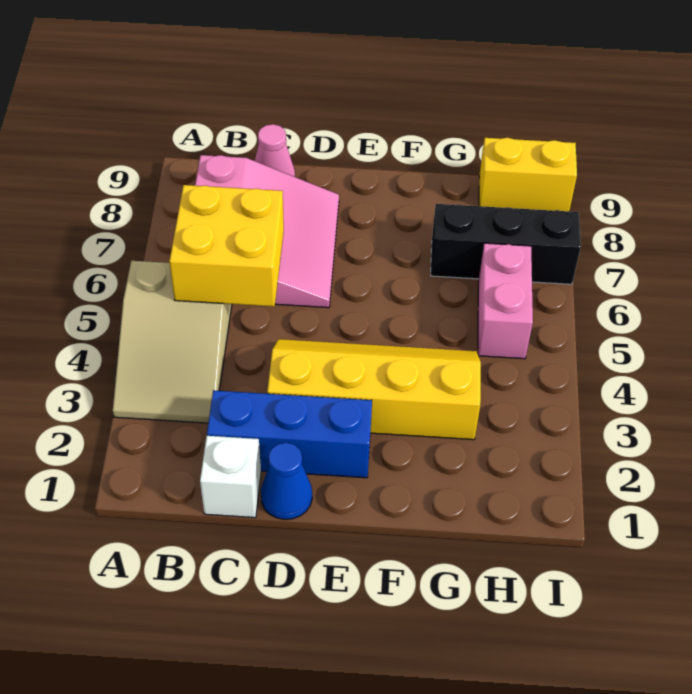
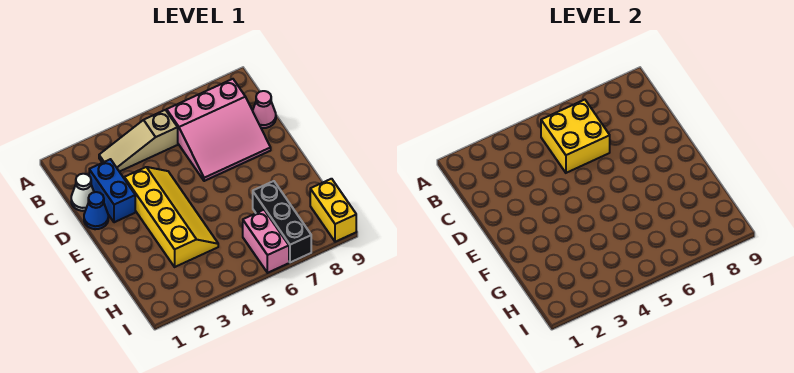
tan 2x3 slope [113,261,232,423] -> tan 1x3 slope [99,110,178,172]
white 1x1 brick [200,436,261,518] -> white 1x1 cone [71,174,94,211]
blue 1x3 brick [207,390,372,478] -> blue 1x2 brick [89,159,135,222]
pink 1x2 brick [478,243,533,359] -> pink 1x2 brick turned to [243,210,289,273]

